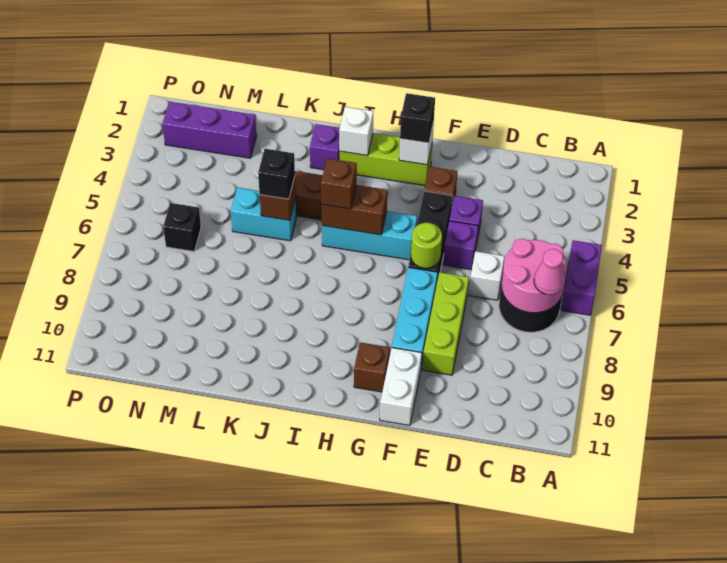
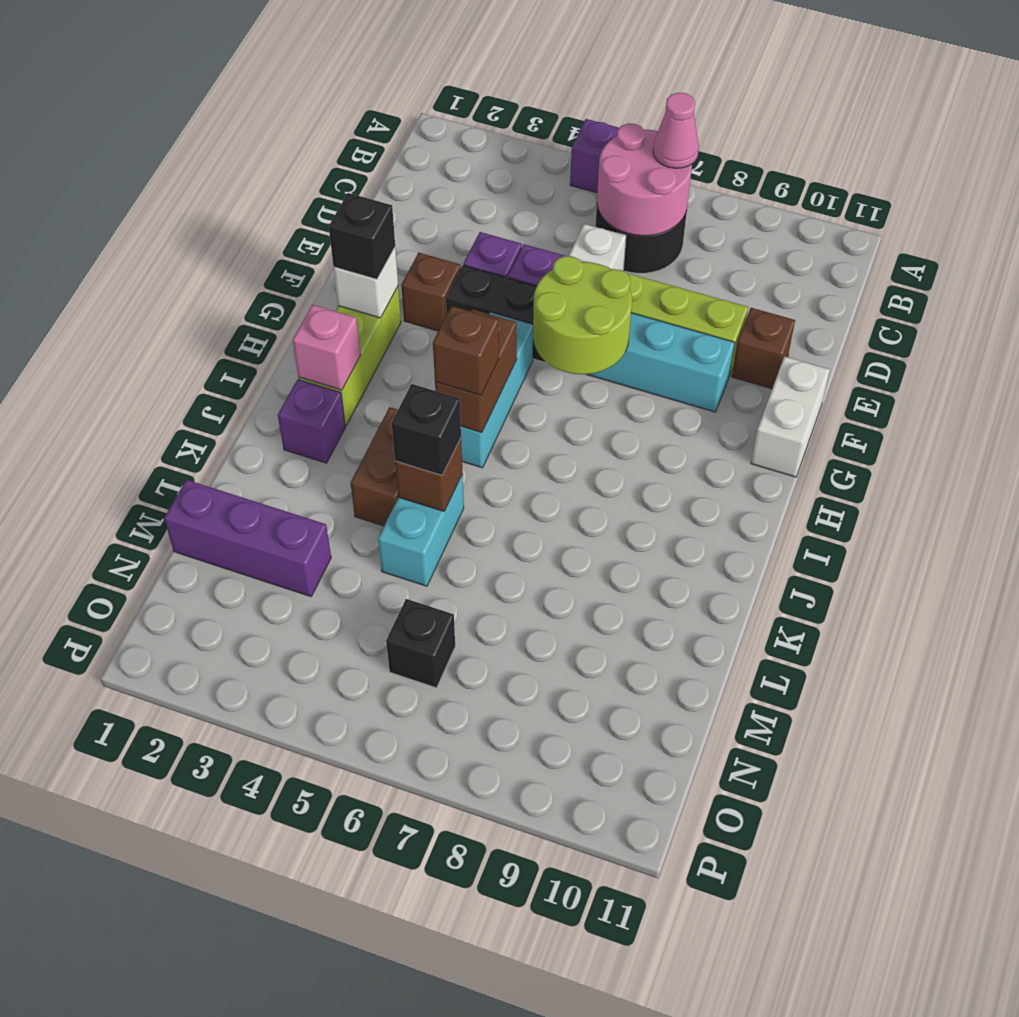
lime 1x1 round brick [411,223,442,268] -> lime 2x2 round brick [533,256,632,374]
white 1x2 brick [380,348,422,425] -> white 1x2 brick turned to [751,356,830,477]
brown 1x1 brick [354,342,390,392] -> brown 1x1 brick moved to [732,308,795,389]
white 1x1 brick [339,107,373,156] -> pink 1x1 brick [293,305,361,390]
purple 1x3 brick [162,102,257,158] -> purple 1x3 brick turned to [164,480,331,596]

